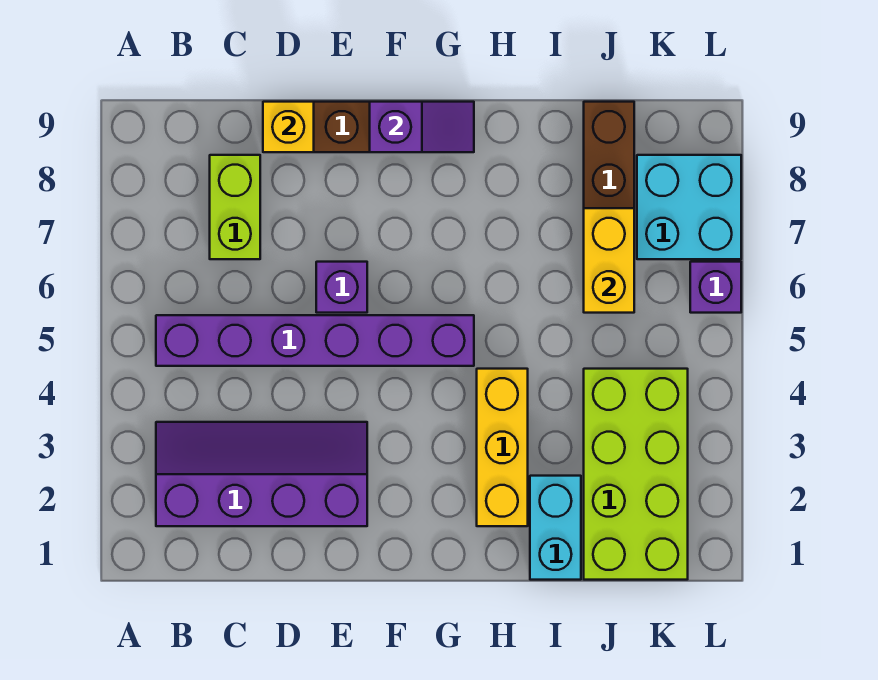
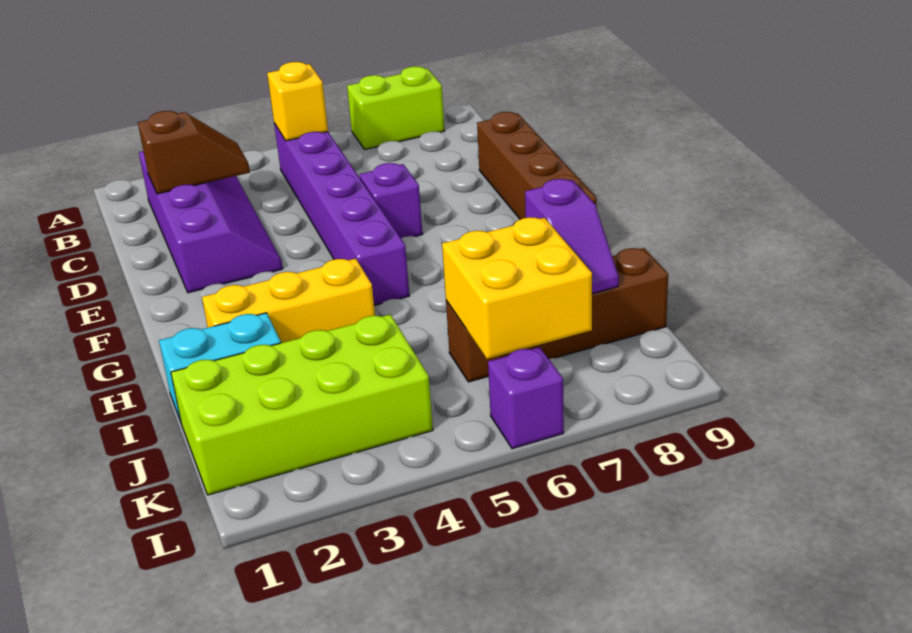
none -> brown 1x2 slope [138,111,250,194]
lime 1x2 brick [210,155,260,259] -> lime 1x2 brick moved to [347,66,444,149]
yellow 1x1 brick [263,102,314,152] -> yellow 1x1 brick moved to [267,62,328,141]
purple 1x2 slope [370,102,474,152] -> purple 1x2 slope moved to [525,179,619,294]
yellow 1x2 brick [584,208,634,313] -> yellow 2x2 brick [442,217,592,359]
cyan 2x2 brick [637,155,741,259] -> none

